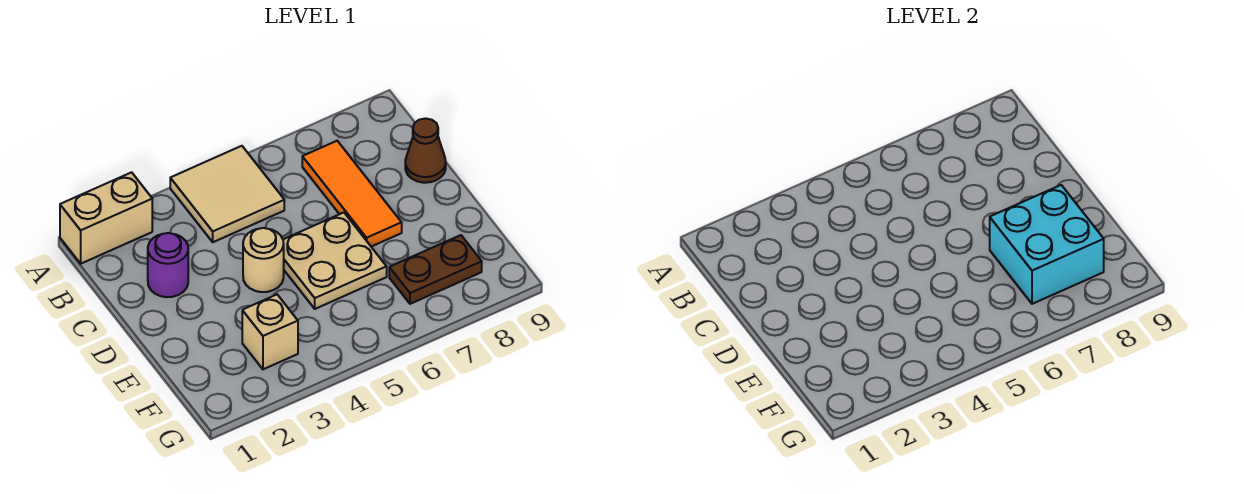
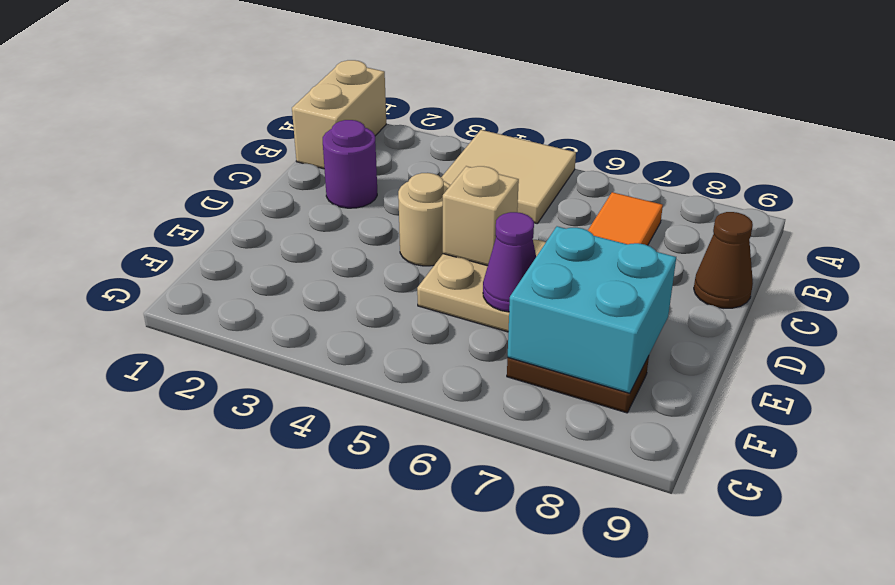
tan 1x2 brick [60,172,152,264] -> tan 1x2 brick turned to [292,60,386,169]
none -> purple 1x1 cone [483,212,536,312]
tan 1x1 brick [242,295,298,369] -> tan 1x1 brick moved to [443,166,519,266]

